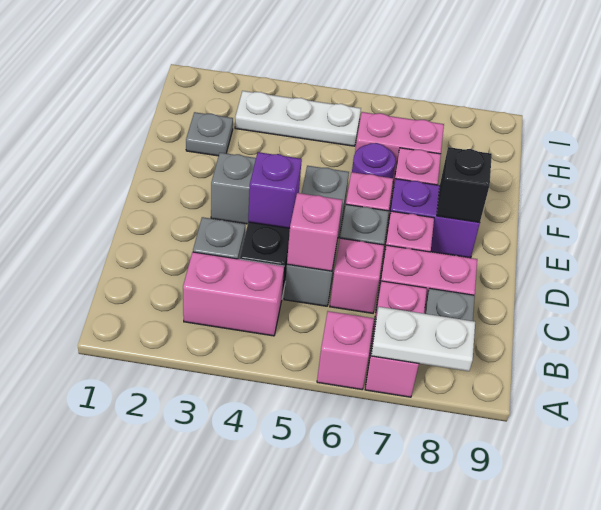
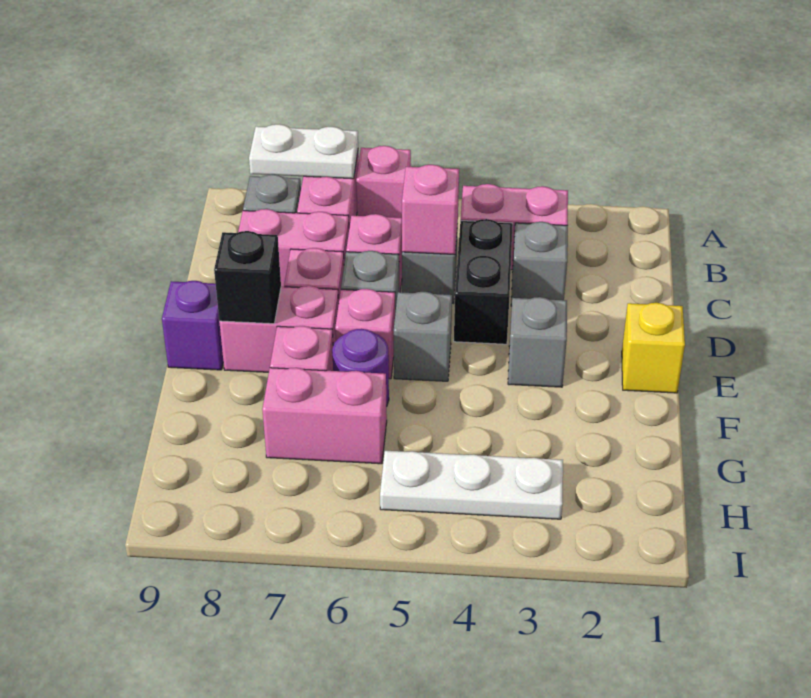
purple 1x1 brick [248,152,302,228] -> purple 1x1 brick moved to [162,281,223,370]
none -> yellow 1x1 brick [622,303,685,393]
purple 1x2 brick [386,179,480,258] -> pink 1x2 brick [219,286,339,372]
grey 1x1 plate [186,112,233,156] -> none

